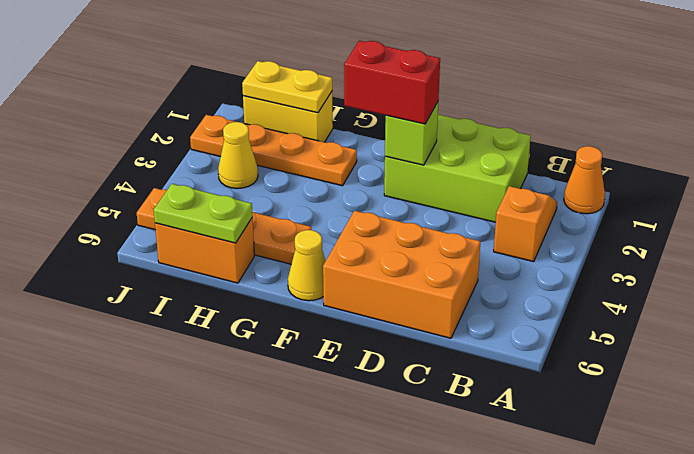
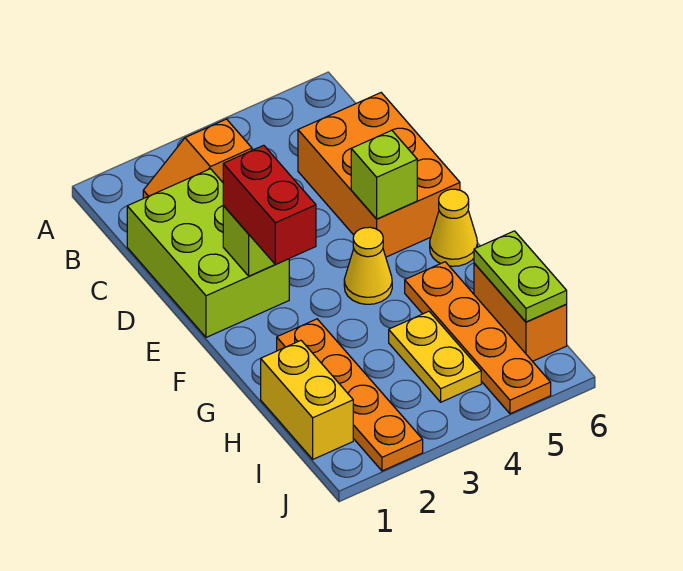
orange 1x1 cone [564,146,605,214] -> none
none -> lime 1x1 brick [351,130,417,219]
yellow 1x2 plate [242,61,332,113] -> yellow 1x2 plate moved to [389,311,481,402]
yellow 1x1 cone [218,122,258,189] -> yellow 1x1 cone moved to [344,227,392,304]

